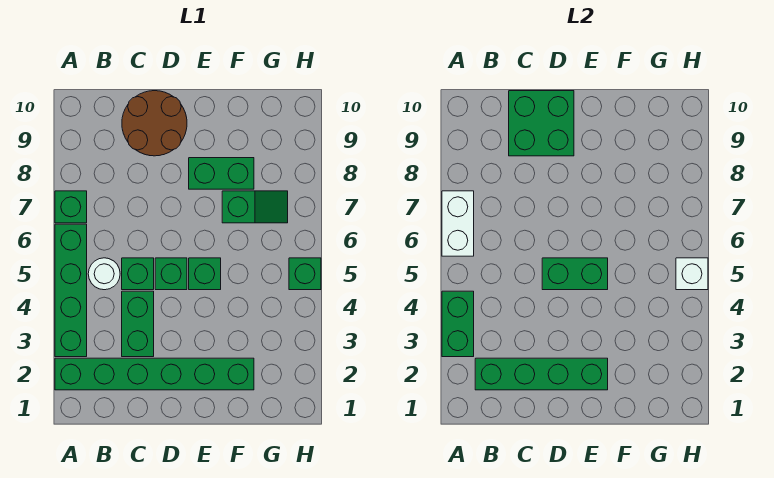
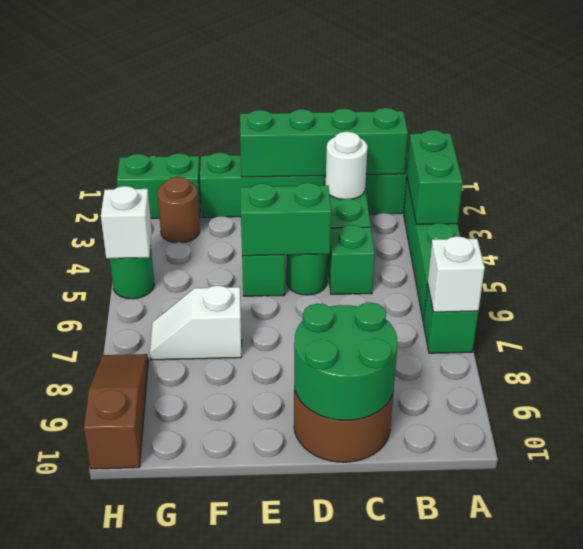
white 1x2 brick [442,191,474,256] -> white 1x1 brick [427,236,485,312]
white 1x1 round brick [88,258,120,290] -> white 1x1 round brick moved to [326,132,368,200]
green 2x2 brick [509,91,574,156] -> green 2x2 round brick [294,303,398,420]
green 1x1 brick [155,258,187,290] -> green 1x1 round brick [286,254,328,295]
green 1x2 brick [189,158,254,189] -> green 1x2 brick moved to [117,153,201,218]
green 1x2 slope [222,191,288,223] -> white 1x2 slope [150,285,242,360]
none -> brown 1x1 round brick [157,177,200,243]
green 1x1 brick [289,258,321,290] -> green 1x1 round brick [110,246,154,299]
none -> brown 1x3 slope [84,354,148,469]

